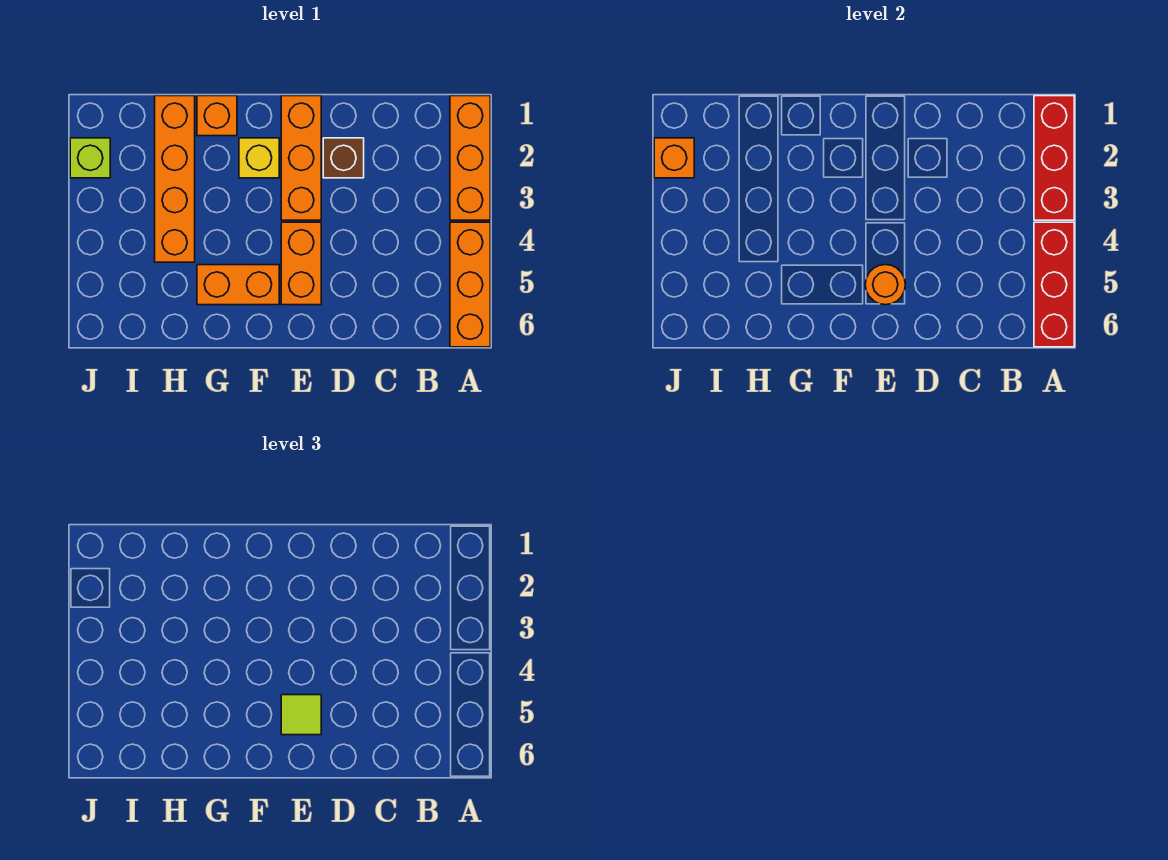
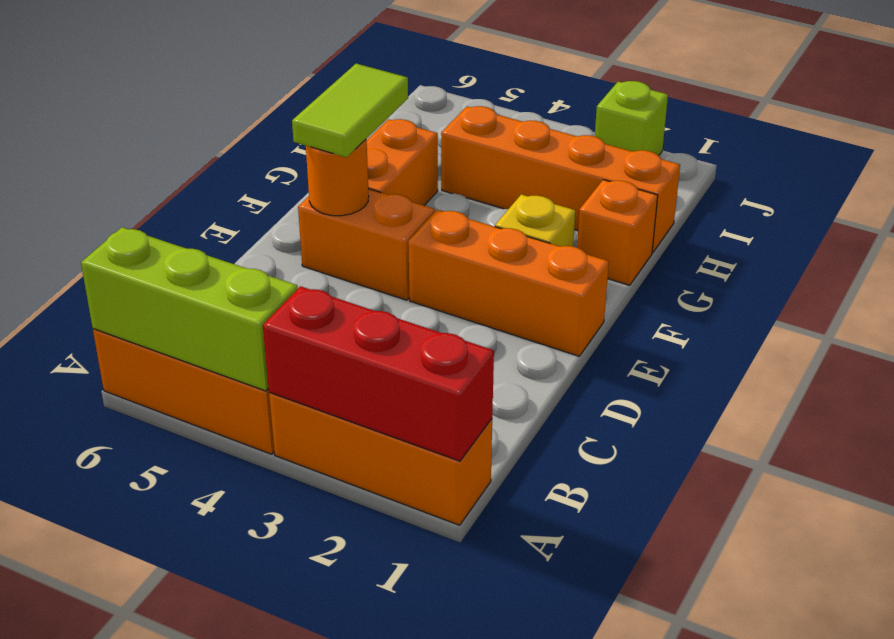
red 1x3 brick [1034,222,1074,347] -> lime 1x3 brick [81,227,298,391]
brown 1x1 brick [323,138,364,178] -> none
lime 1x1 tile [281,695,321,735] -> lime 1x2 tile [292,64,408,157]
orange 1x1 brick [654,138,694,178] -> none

